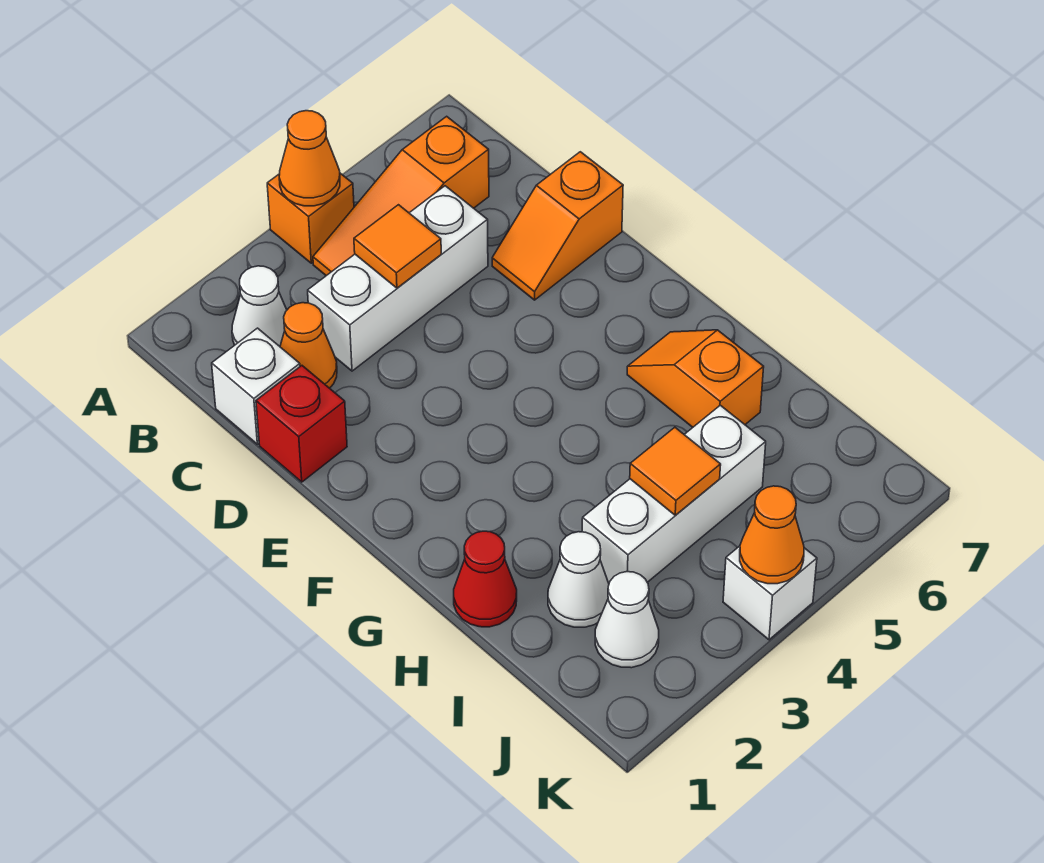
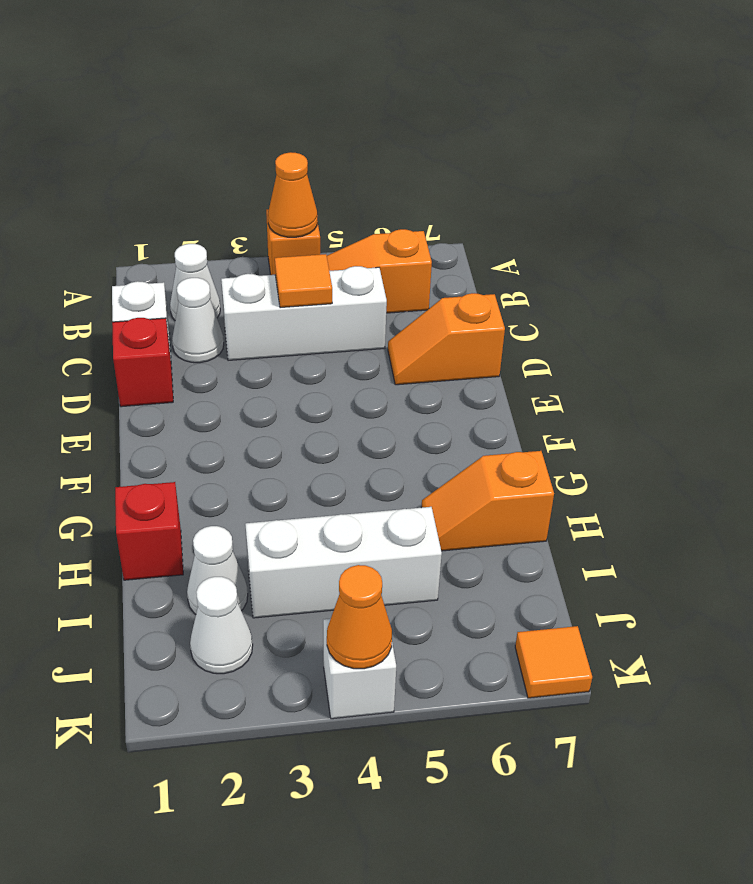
orange 1x1 cone [280,303,337,388] -> white 1x1 cone [172,278,224,363]
orange 1x2 slope [627,330,764,427] -> orange 1x2 slope turned to [421,451,554,551]
red 1x1 cone [454,531,517,627] -> red 1x1 brick [115,482,183,580]
orange 1x1 tile [630,427,721,515] -> orange 1x1 tile moved to [515,626,592,698]

